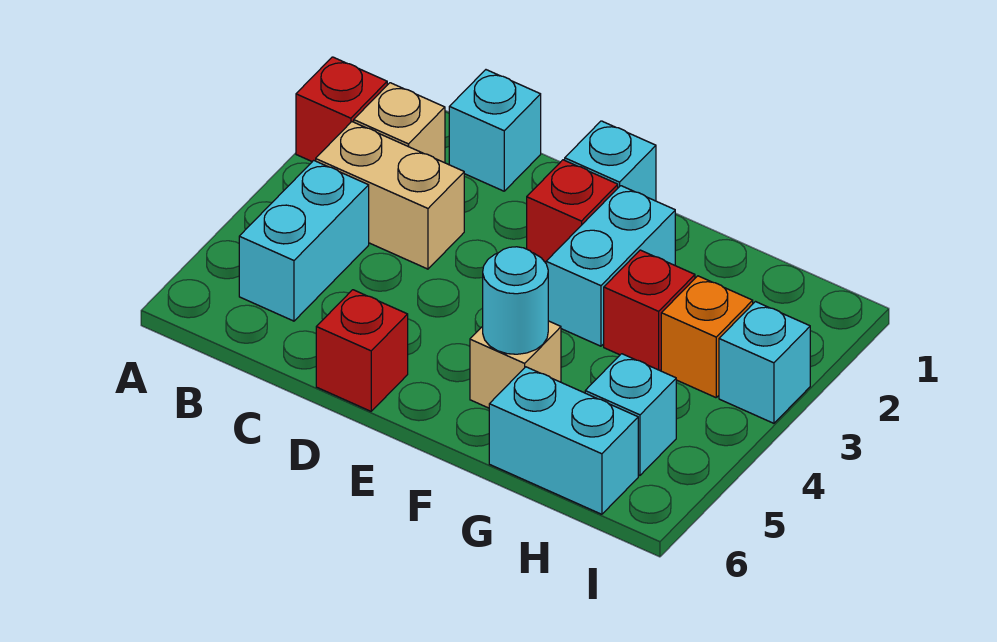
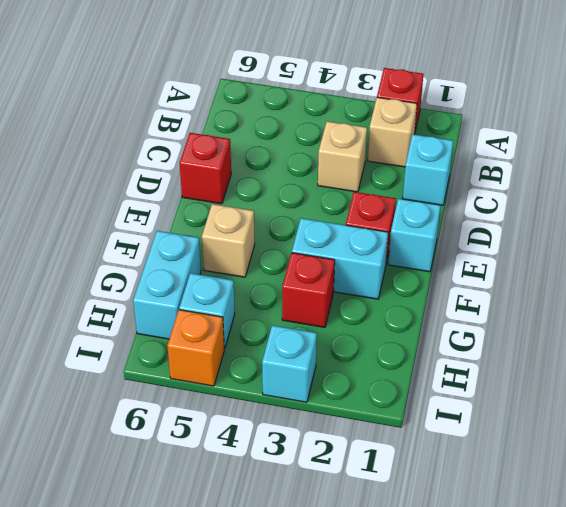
tan 1x2 brick [316,122,464,269] -> tan 1x1 brick [318,121,367,192]
cyan 1x2 brick [239,160,369,321] -> none
cyan 1x1 round brick [483,247,548,354] -> none
orange 1x1 brick [661,276,753,398] -> orange 1x1 brick moved to [167,310,224,386]

